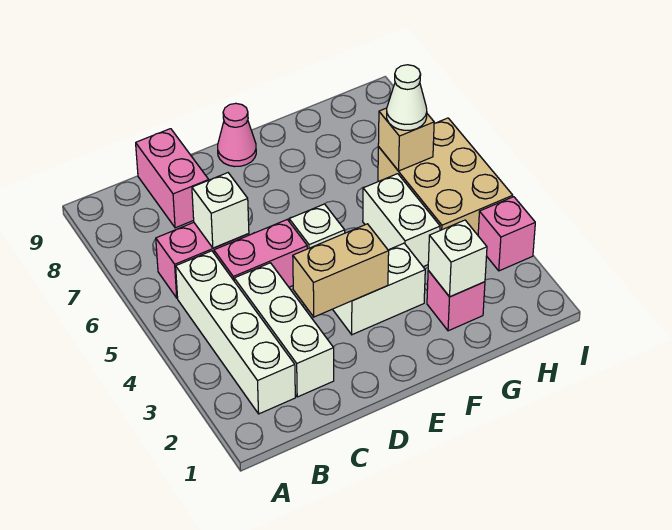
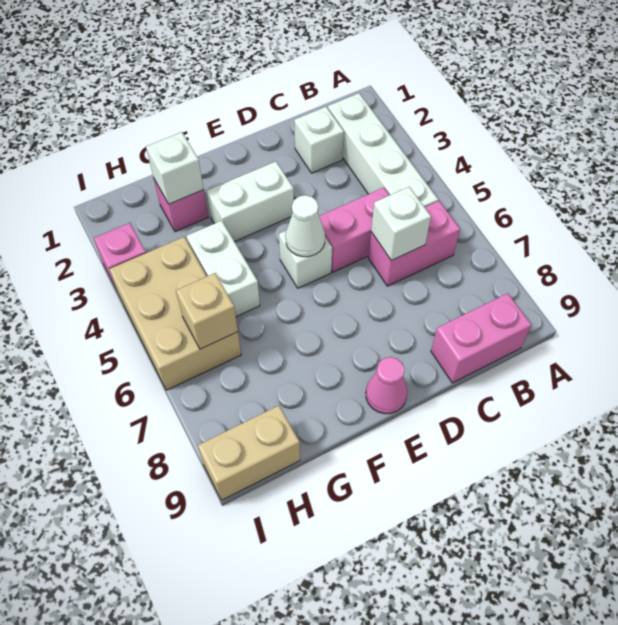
white 1x3 brick [234,263,334,397] -> white 1x1 brick [294,107,344,173]
pink 1x2 brick [136,129,208,228] -> pink 1x2 brick turned to [431,293,531,383]
tan 1x2 brick [293,224,389,317] -> tan 1x2 brick moved to [198,406,300,500]
white 1x1 cone [387,65,427,130] -> white 1x1 cone moved to [286,195,325,257]

